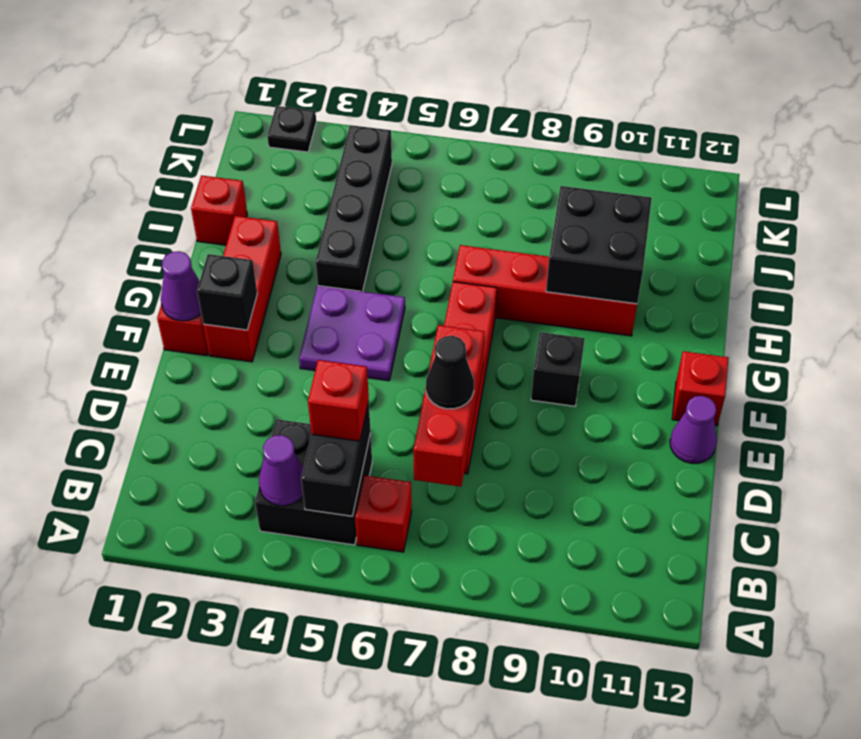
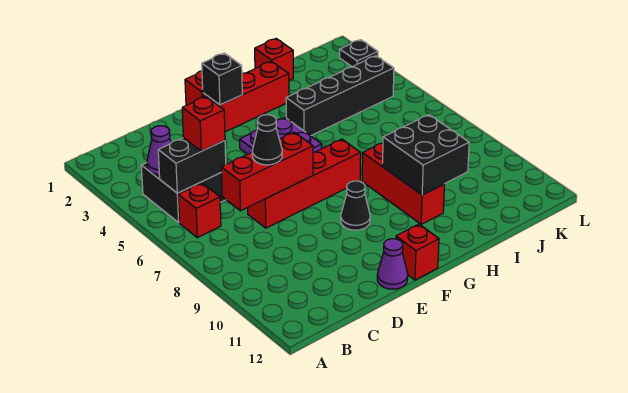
purple 1x1 cone [161,251,201,321] -> none
black 1x1 brick [531,332,585,406] -> black 1x1 cone [341,181,370,230]
red 1x4 brick [453,245,637,336] -> red 1x3 brick [362,143,445,224]

